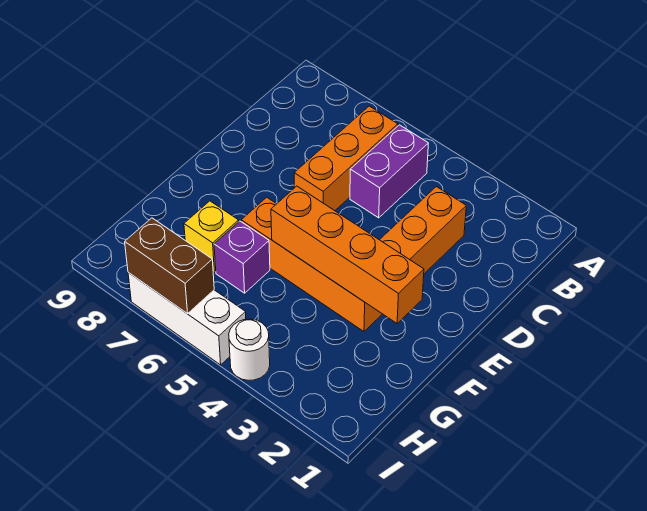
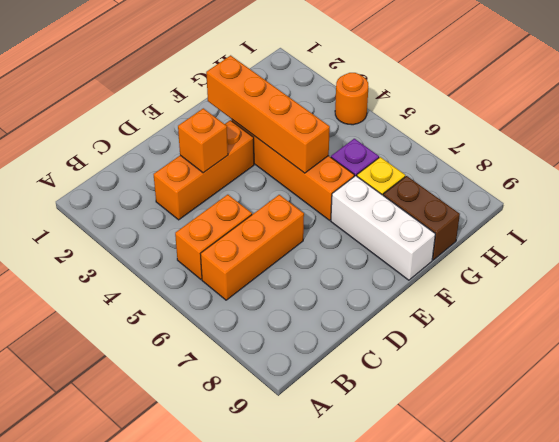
purple 1x2 brick [350,125,428,218] -> orange 1x2 brick [175,195,252,279]
none -> orange 1x1 brick [178,108,228,173]
white 1x1 round brick [229,319,270,380] -> orange 1x1 round brick [335,73,369,125]
white 1x3 brick [128,273,246,365] -> white 1x3 brick moved to [331,176,435,280]
brown 1x2 brick [125,218,214,314] -> brown 1x2 brick moved to [383,176,460,260]

